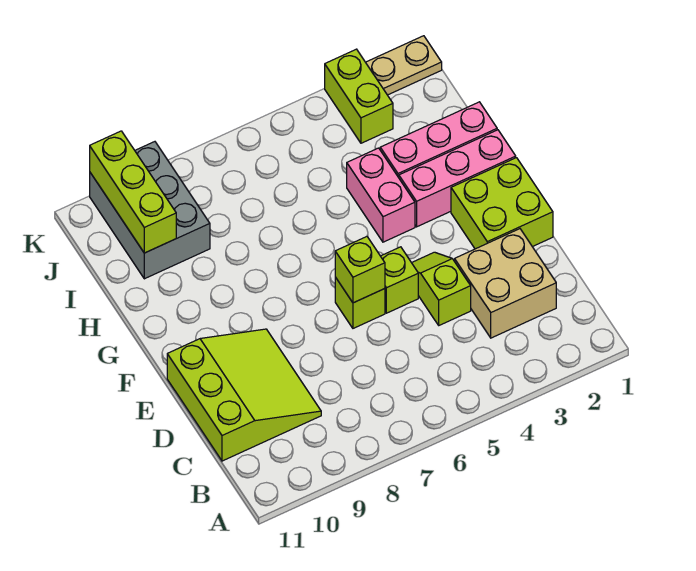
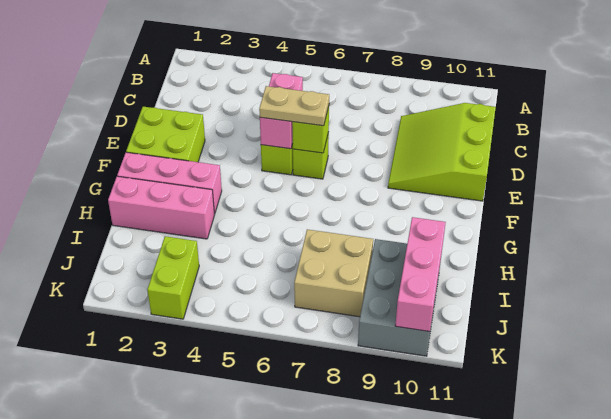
tan 2x2 brick [455,229,556,338] -> tan 2x2 brick moved to [294,229,373,317]
lime 1x2 slope [412,252,471,325] -> none
pink 1x2 brick [347,148,415,242] -> pink 1x2 brick moved to [260,73,303,149]
lime 1x3 brick [90,131,176,253] -> pink 1x3 brick [395,217,446,332]
tan 1x2 plate [366,36,442,95] -> tan 1x2 plate moved to [259,86,329,126]

